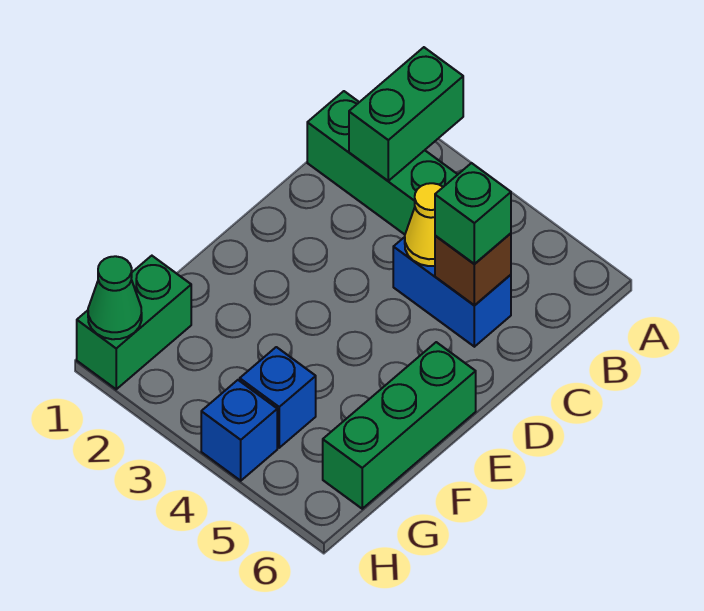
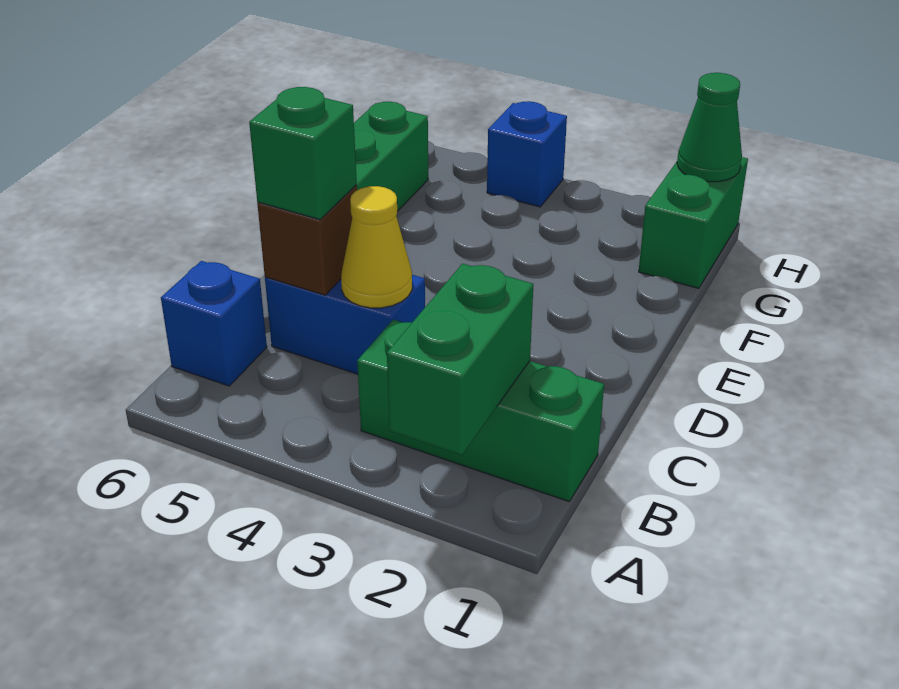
blue 1x1 brick [240,347,316,448] -> blue 1x1 brick moved to [161,261,267,386]

